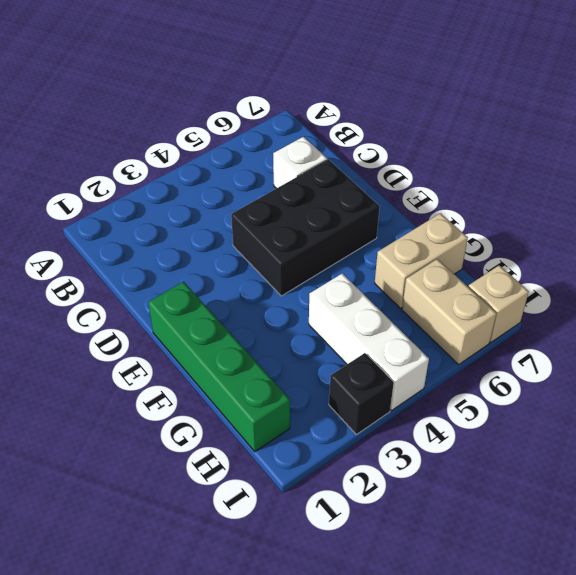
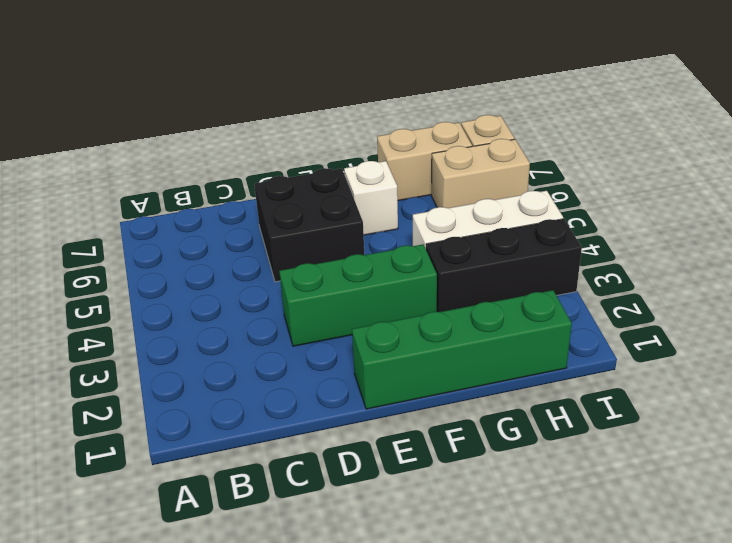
white 1x1 brick [273,137,327,188] -> white 1x1 brick moved to [344,161,398,235]
none -> green 1x3 brick [279,245,437,346]
black 2x3 brick [231,159,380,296] -> black 2x2 brick [254,168,364,282]
tan 1x2 brick [375,213,468,308] -> tan 1x2 brick turned to [377,122,472,201]
black 1x1 brick [329,353,394,435] -> black 1x3 brick [426,219,582,312]

